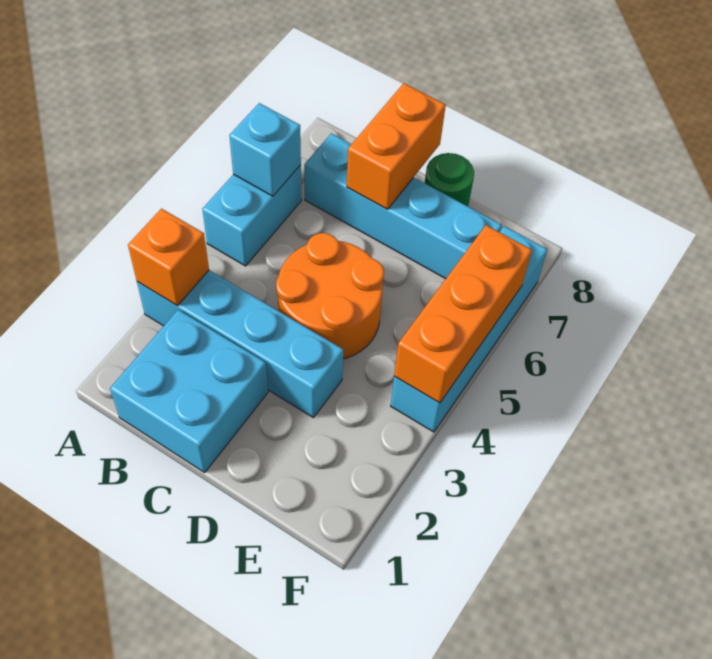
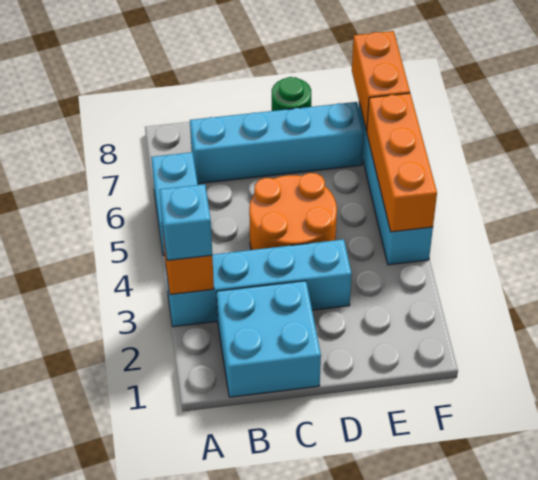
cyan 1x1 brick [229,103,301,196] -> cyan 1x1 brick moved to [159,184,212,260]
orange 1x2 brick [347,83,446,209] -> orange 1x2 brick moved to [352,31,410,131]

